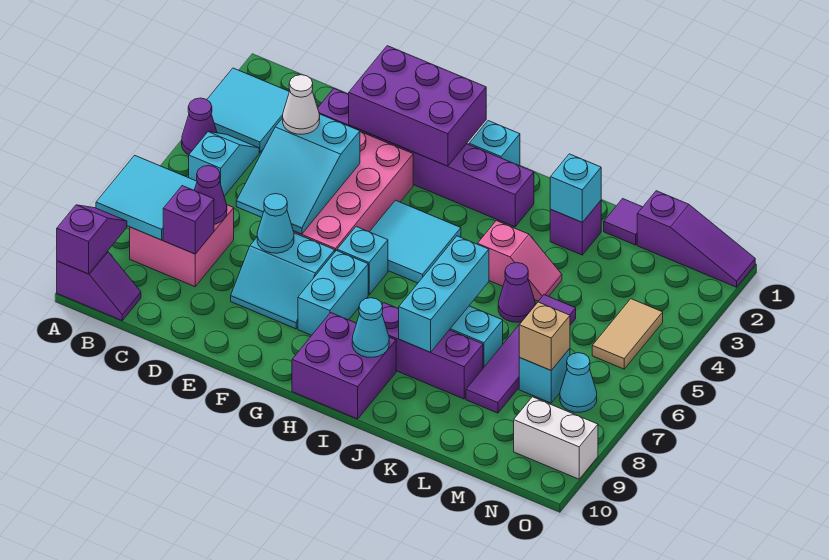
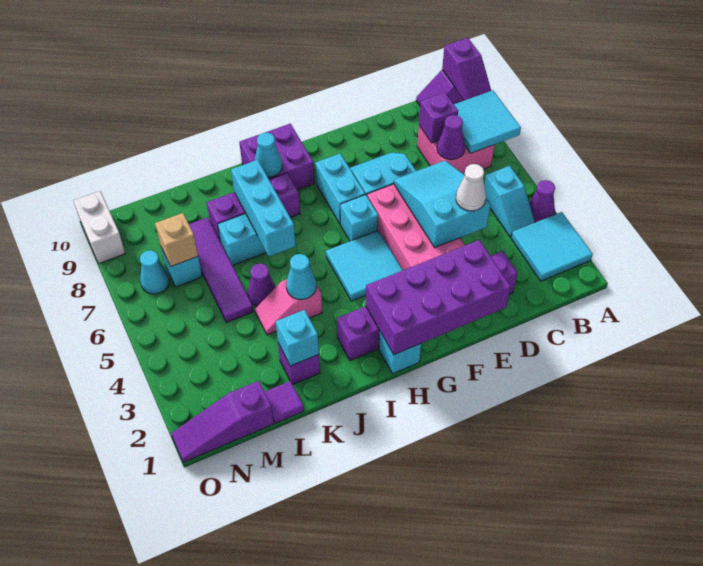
purple 2x3 brick [349,46,486,166] -> purple 2x4 brick [366,240,511,355]
cyan 1x1 cone [257,194,294,253] -> cyan 1x1 cone moved to [286,254,316,299]
tan 1x2 tile [592,299,663,369] -> none
white 1x2 brick [514,397,598,479] -> white 1x2 brick turned to [74,191,125,263]

